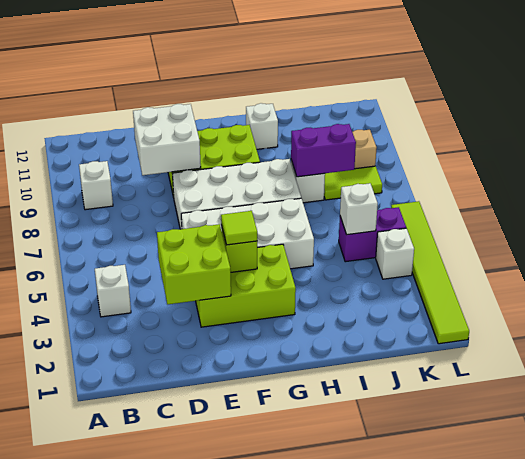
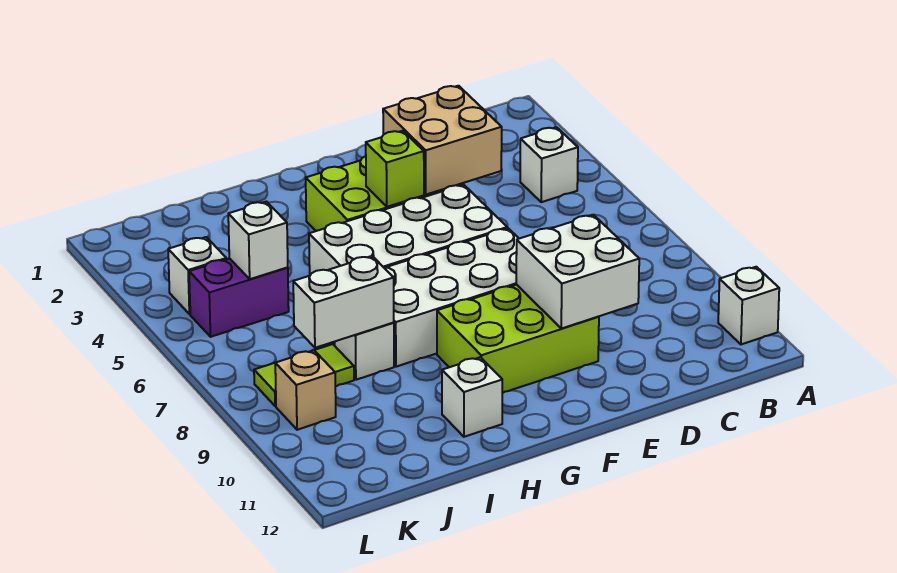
white 1x1 brick [79,161,113,210] -> white 1x1 brick moved to [718,267,779,344]
lime 2x2 brick [157,224,231,304] -> tan 2x2 brick [383,86,502,195]
lime 1x1 tile [221,211,257,245] -> none
purple 1x2 brick [291,124,356,177] -> white 1x2 brick [293,256,394,348]
lime 1x6 tile [391,201,469,344] -> none

